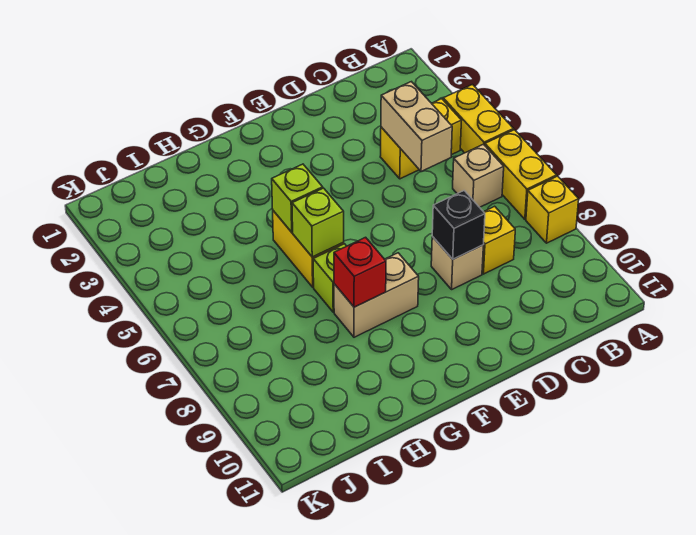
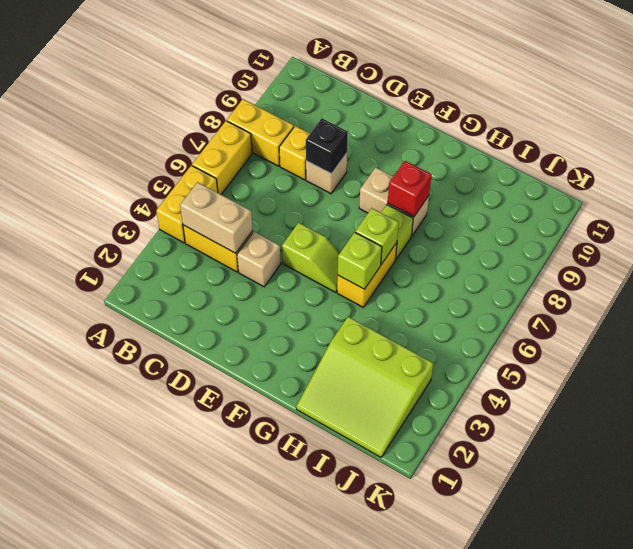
yellow 1x1 brick [526,176,579,243] -> yellow 1x2 brick [227,99,294,166]
tan 1x1 brick [453,144,504,207] -> tan 1x1 brick moved to [237,232,281,287]
tan 1x2 brick [381,82,452,172] -> tan 1x2 brick turned to [180,182,253,253]
none -> lime 1x2 slope [282,223,340,293]
none -> lime 3x3 slope [296,317,433,457]

